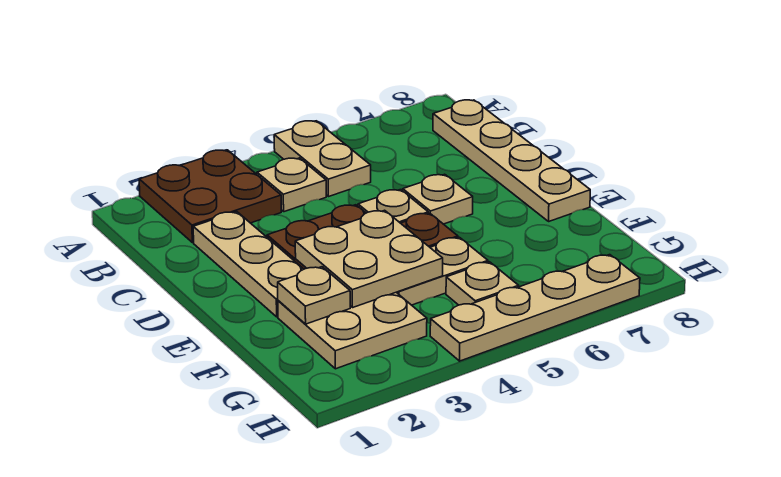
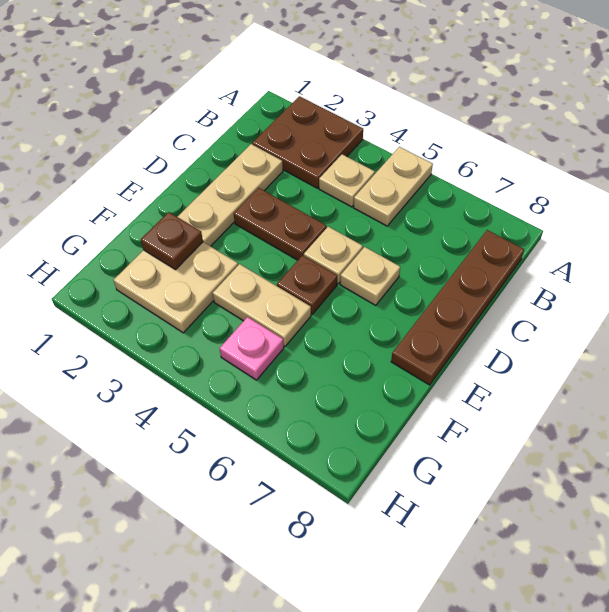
tan 1x4 plate [433,100,590,221] -> brown 1x4 plate [391,230,524,385]
tan 2x2 plate [295,210,443,307] -> none
tan 1x1 plate [278,267,350,324] -> brown 1x1 plate [141,212,203,269]
tan 1x1 plate [446,262,519,305] -> pink 1x1 plate [220,317,284,380]
tan 1x4 plate [430,255,640,361] -> none

